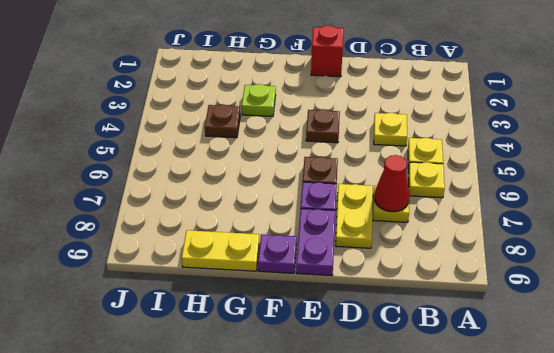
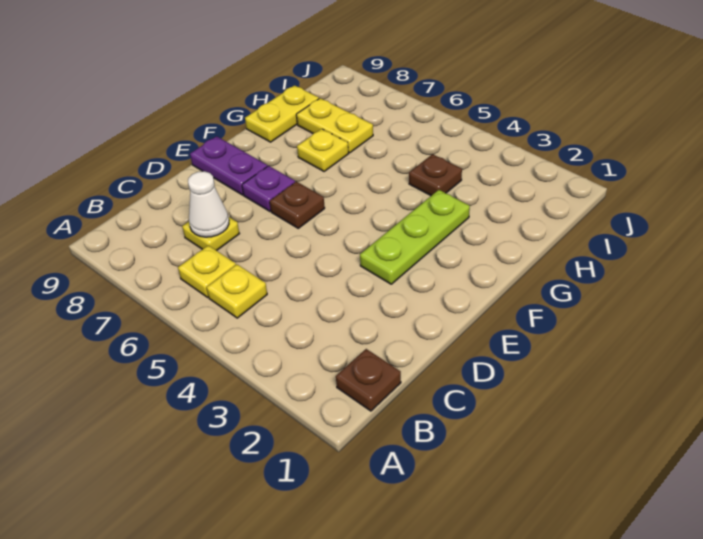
yellow 1x1 plate [374,113,407,146] -> yellow 1x1 plate moved to [297,129,349,171]
red 1x1 cone [374,155,410,212] -> white 1x1 cone [188,171,229,237]
yellow 1x2 plate [336,184,373,248] -> yellow 1x2 plate moved to [296,98,373,153]
red 1x1 brick [311,26,344,77] -> none
brown 1x1 plate [306,109,340,143] -> brown 1x1 plate moved to [336,349,401,411]
purple 1x1 plate [258,234,297,273] -> none
lime 1x1 plate [242,84,276,116] -> lime 1x3 plate [360,190,470,284]

